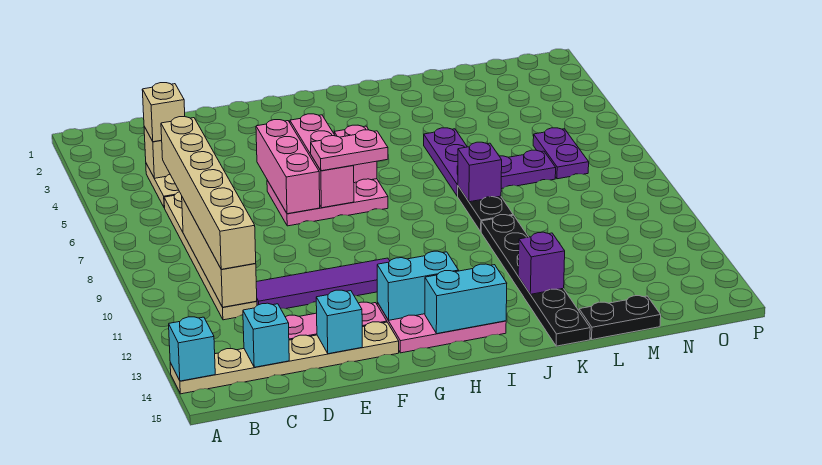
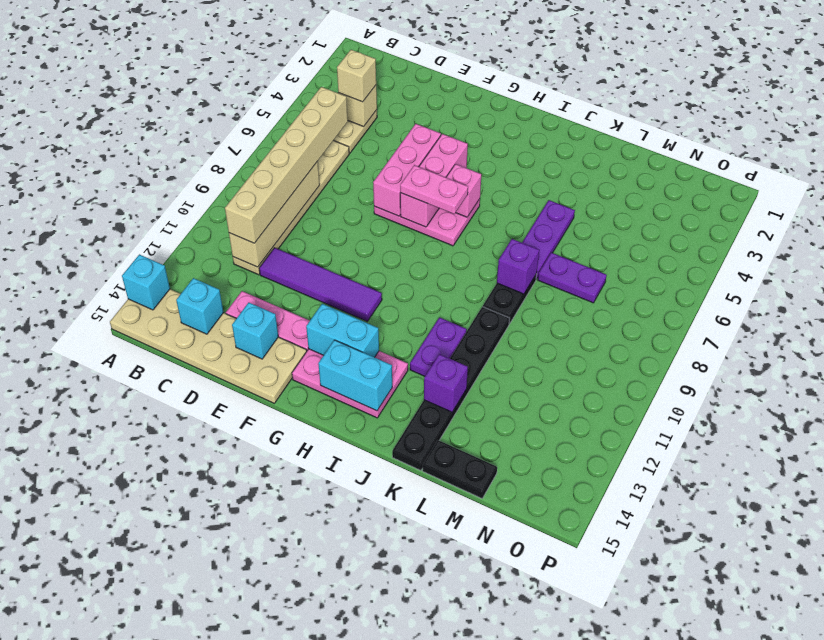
tan 1x6 plate [170,322,399,394] -> tan 2x6 plate [110,289,307,403]
purple 1x2 plate [533,128,589,179] -> purple 1x2 plate moved to [410,318,467,376]

